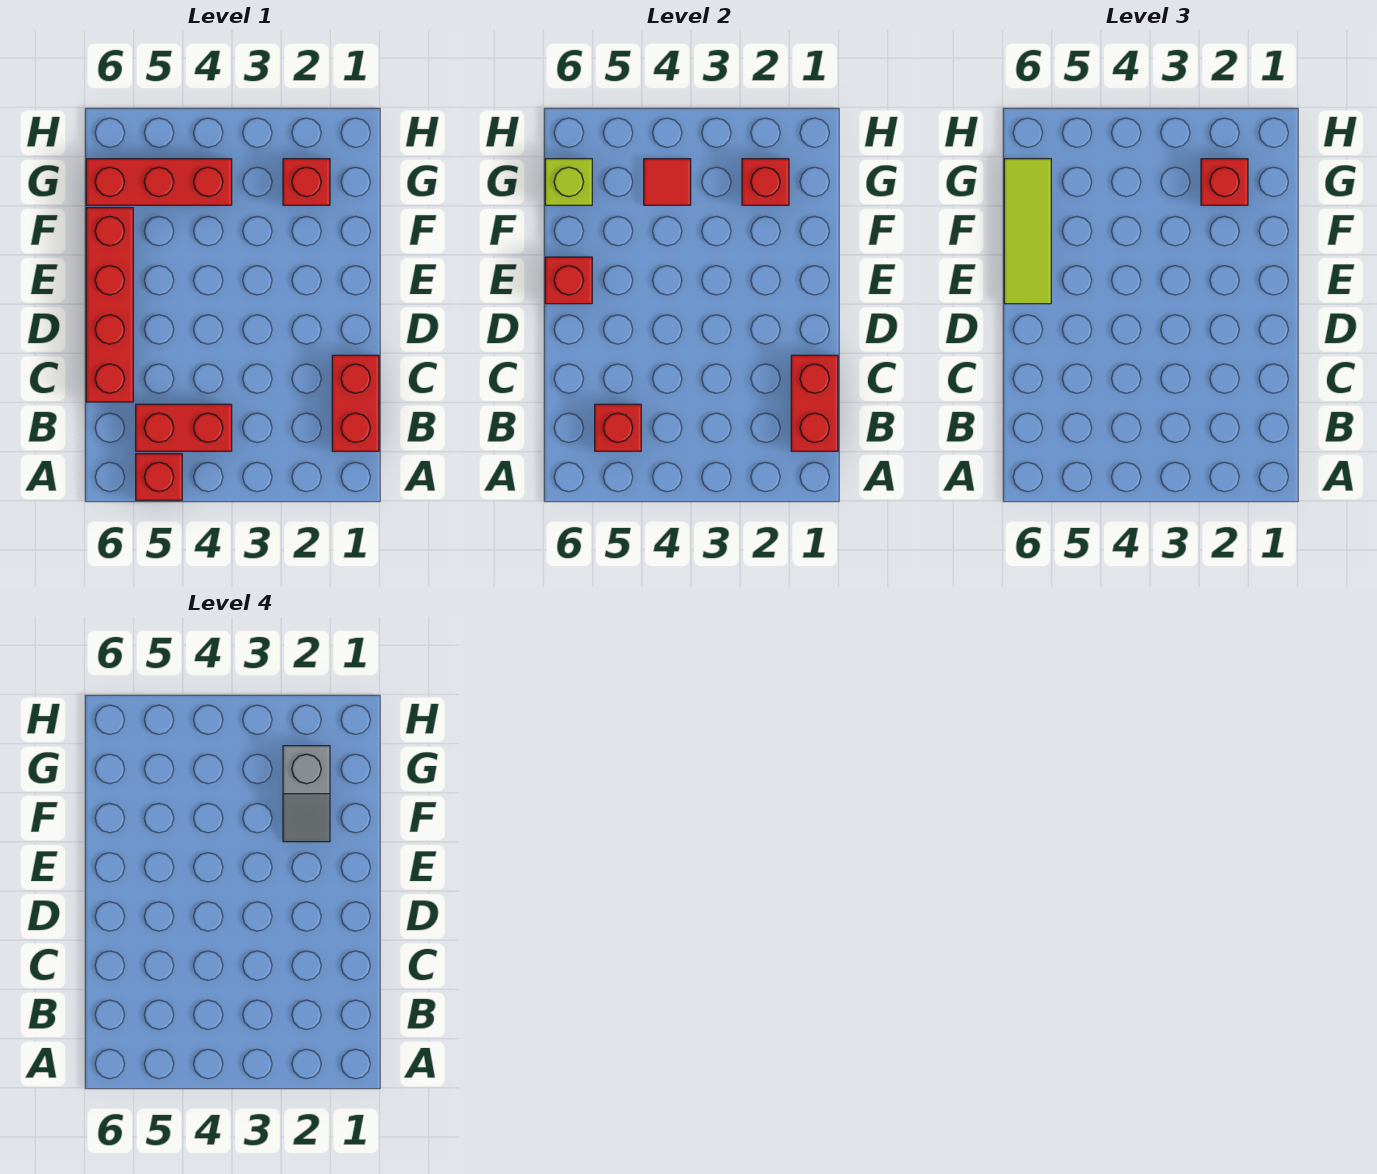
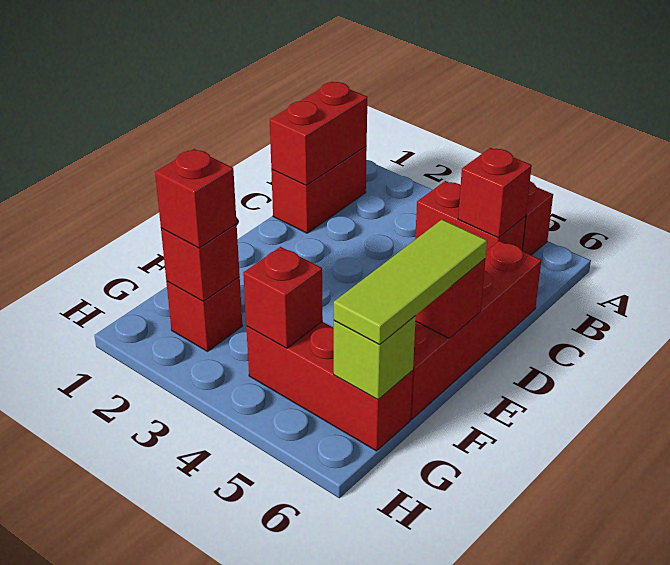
grey 1x2 slope [283,746,330,842] -> none
red 1x1 tile [644,159,691,205] -> red 1x1 brick [243,247,323,348]

